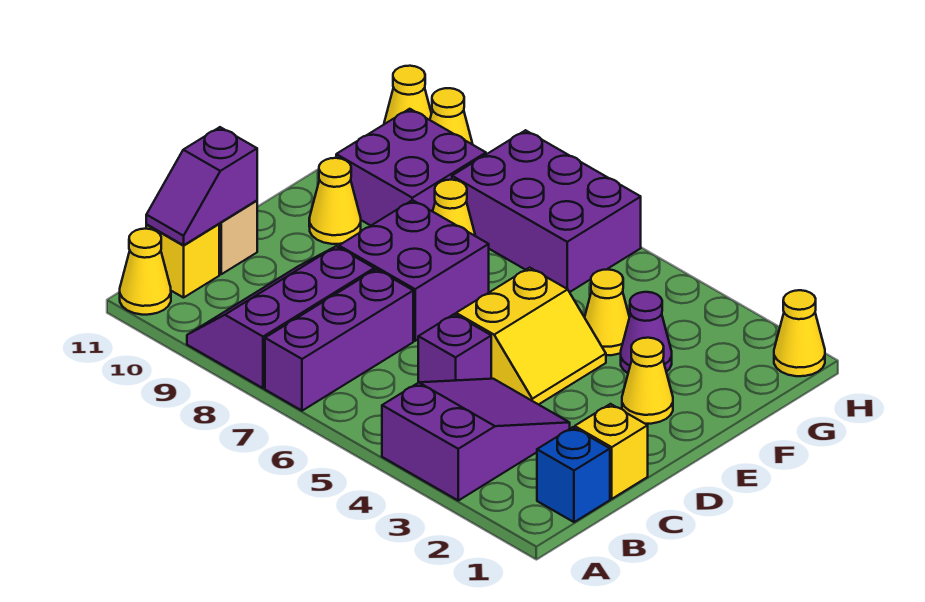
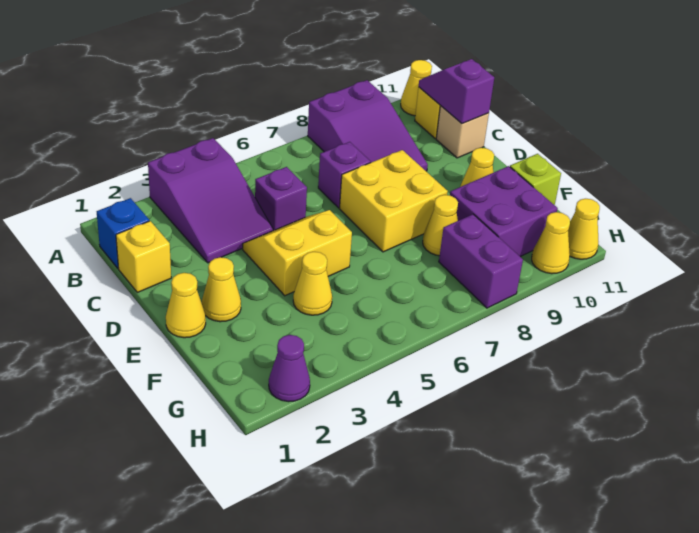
purple 1x3 brick [265,269,413,411] -> purple 1x1 brick [318,142,371,208]
purple 2x3 slope [187,246,374,388] -> purple 2x3 slope turned to [308,80,428,171]
yellow 2x2 slope [456,268,606,405] -> yellow 2x2 slope turned to [243,210,352,296]
purple 2x2 brick [339,200,489,341] -> yellow 2x2 brick [340,150,448,252]
purple 1x1 cone [621,292,672,373] -> purple 1x1 cone moved to [269,335,310,402]
none -> lime 1x1 brick [510,154,561,205]
purple 2x3 brick [452,130,641,292] -> purple 1x2 brick [439,214,523,308]
yellow 1x1 cone [774,290,825,376] -> yellow 1x1 cone moved to [166,273,206,338]

